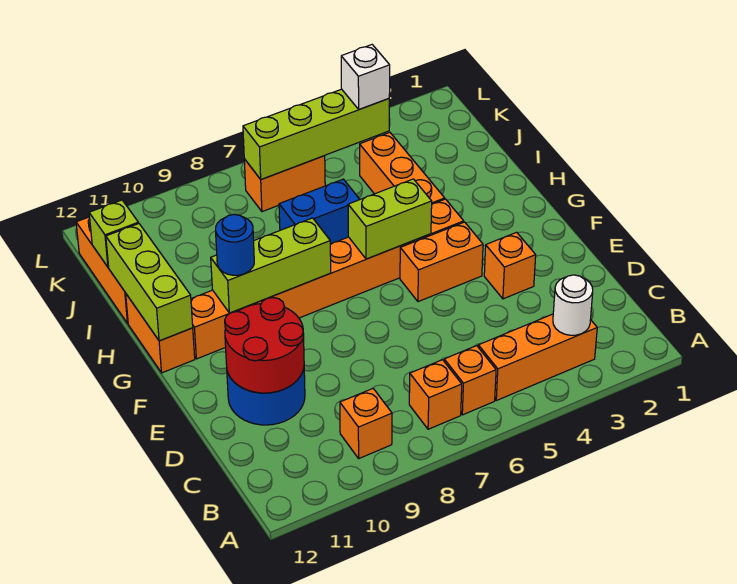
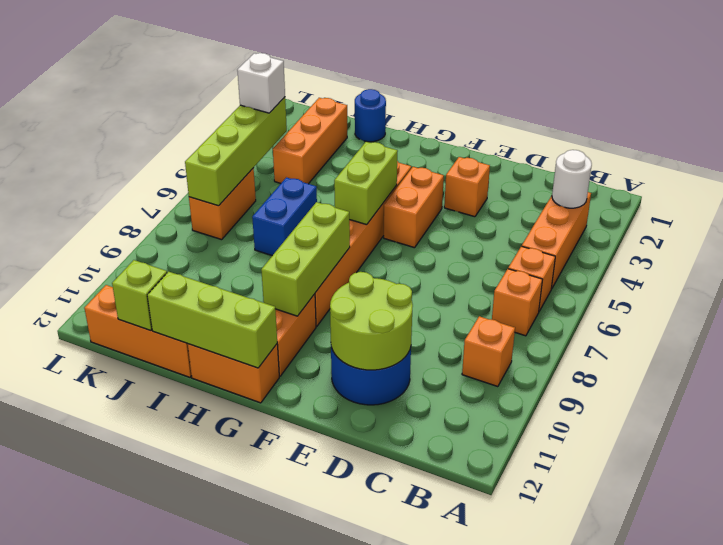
red 2x2 round brick [225,298,304,393] -> lime 2x2 round brick [330,272,413,370]
blue 1x1 round brick [216,214,254,275] -> blue 1x1 round brick moved to [355,89,386,142]
orange 1x3 brick [360,133,445,204] -> orange 1x3 brick turned to [273,98,347,184]

